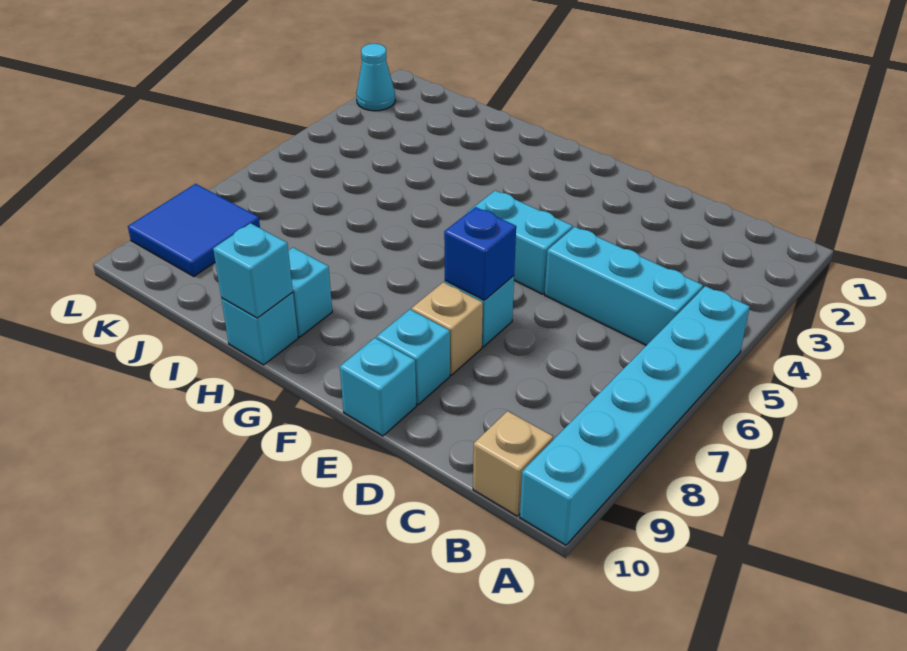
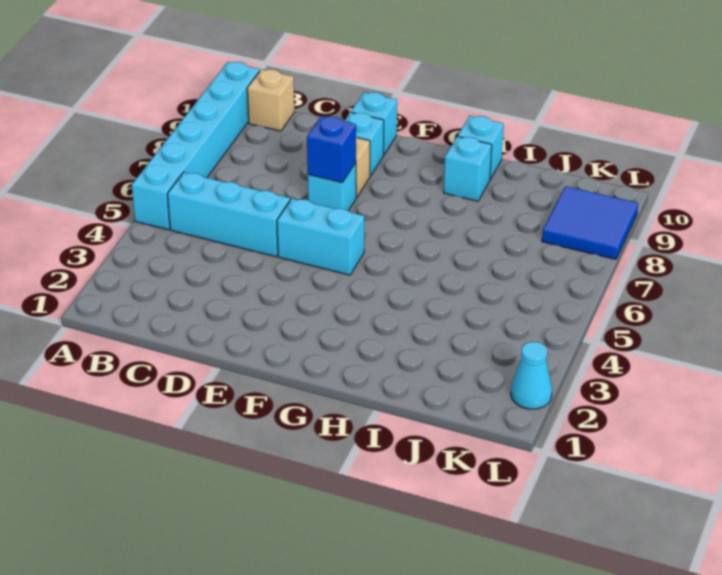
cyan 1x1 brick [213,223,293,318] -> none

